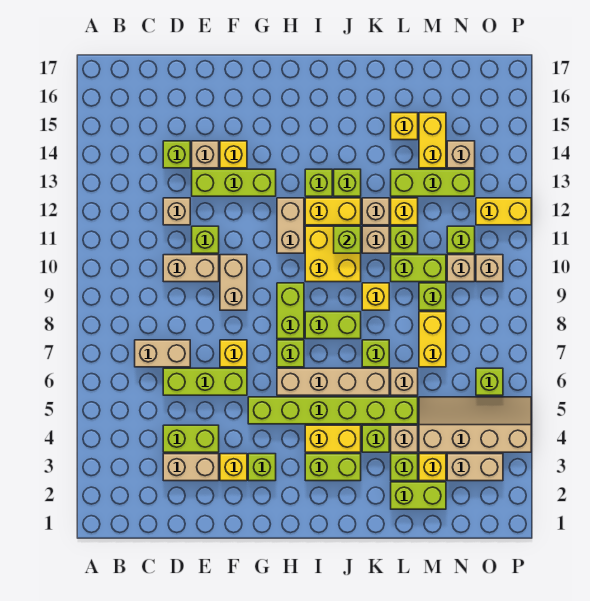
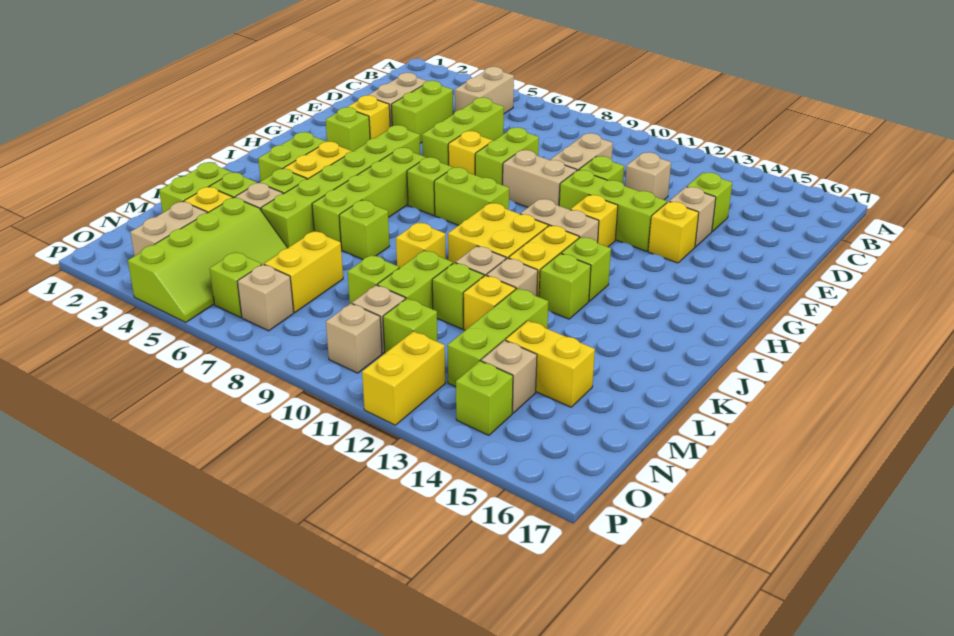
tan 1x2 brick [135,340,190,367] -> tan 1x2 brick moved to [455,67,514,114]
lime 1x3 brick [192,169,276,196] -> lime 1x3 brick turned to [559,170,667,251]
tan 1x4 brick [277,368,389,395] -> lime 1x4 brick [312,148,426,249]
lime 1x2 brick [305,312,361,339] -> lime 1x2 brick moved to [475,127,539,185]
lime 1x1 brick [334,226,361,253] -> lime 1x1 brick moved to [456,361,513,435]
tan 1x1 brick [391,368,418,395] -> tan 1x1 brick moved to [237,264,294,331]
yellow 1x1 brick [391,113,418,140] -> yellow 1x1 brick moved to [571,195,618,247]
tan 2x4 slope [419,397,531,452] -> lime 2x4 slope [128,198,287,322]
yellow 1x2 brick [419,312,446,367] -> yellow 1x2 brick turned to [264,231,343,313]

